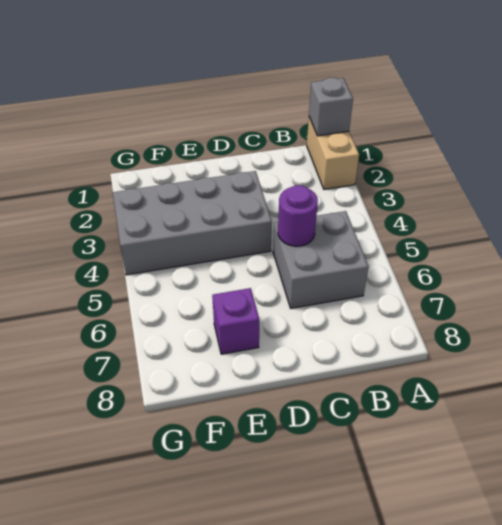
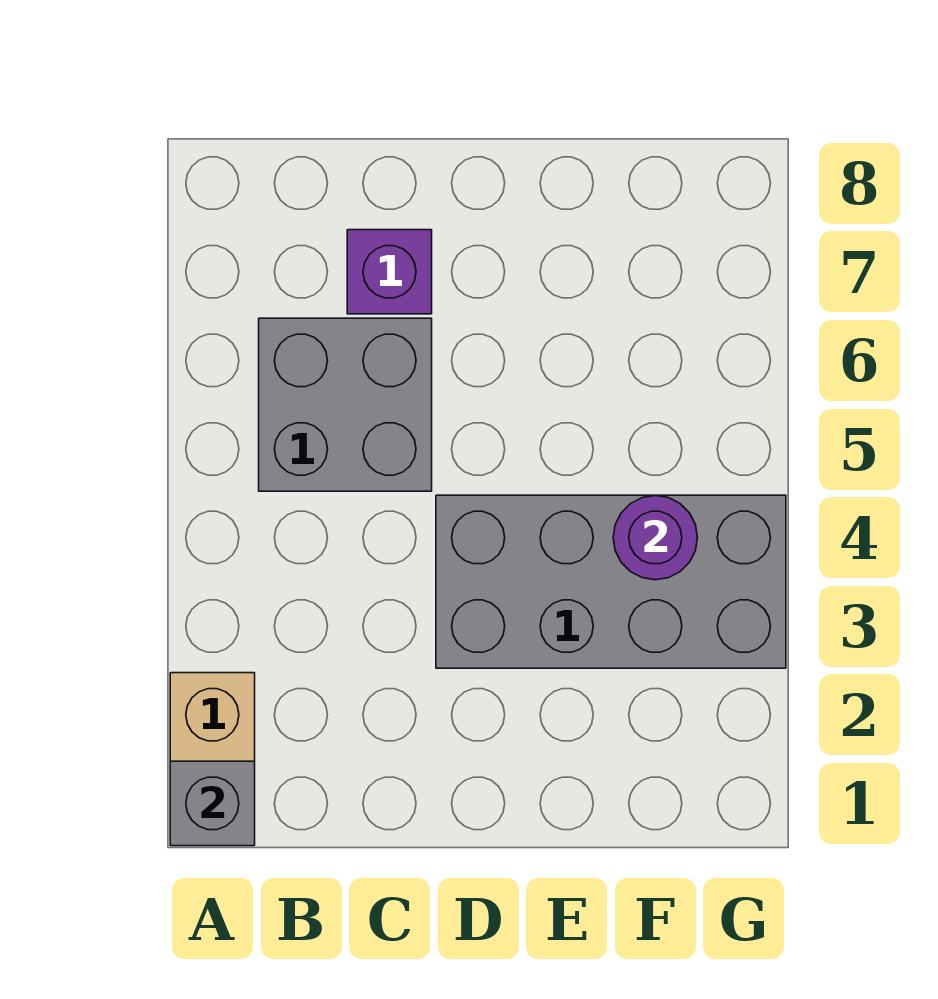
purple 1x1 round brick [278,185,318,246] -> purple 1x1 round brick moved to [613,496,698,580]
purple 1x1 brick [212,288,259,354] -> purple 1x1 brick moved to [347,230,432,314]

